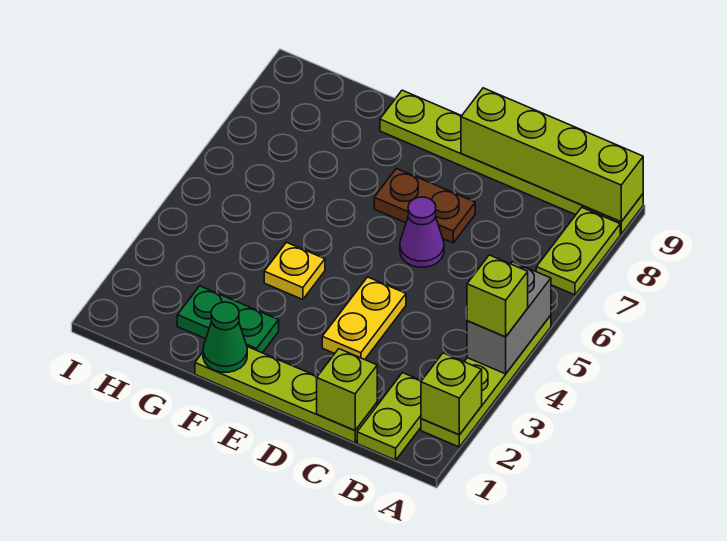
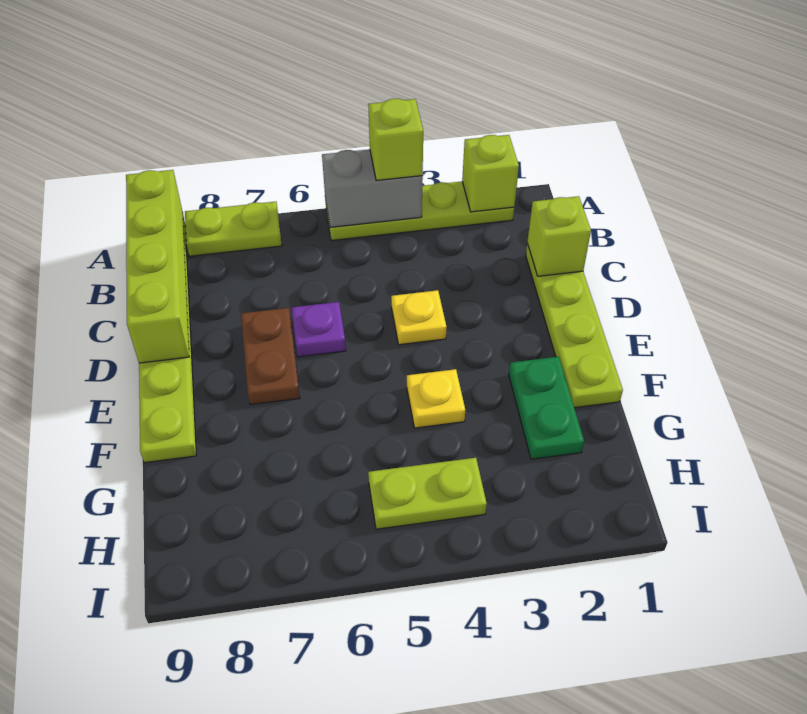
lime 1x2 plate [357,373,421,460] -> lime 1x2 plate moved to [368,458,487,529]
yellow 1x2 plate [322,277,406,360] -> yellow 1x1 plate [391,290,447,345]
purple 1x1 cone [400,197,444,267] -> purple 1x1 plate [292,302,346,357]
green 1x1 cone [203,302,247,372] -> none

